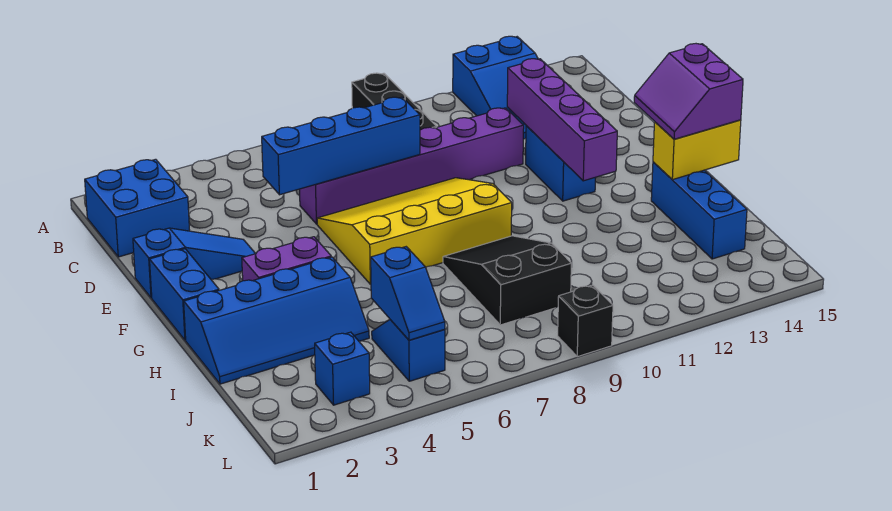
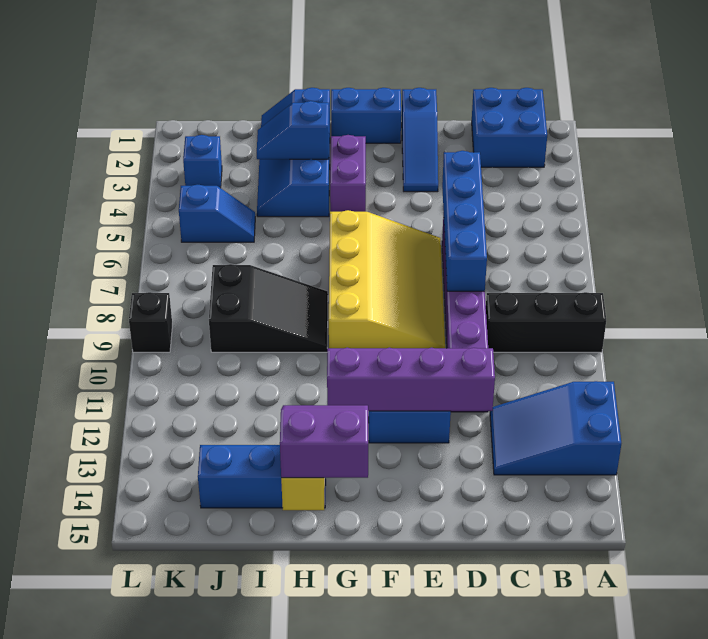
blue 1x2 slope [371,247,445,340] -> blue 1x2 slope moved to [257,101,329,159]

